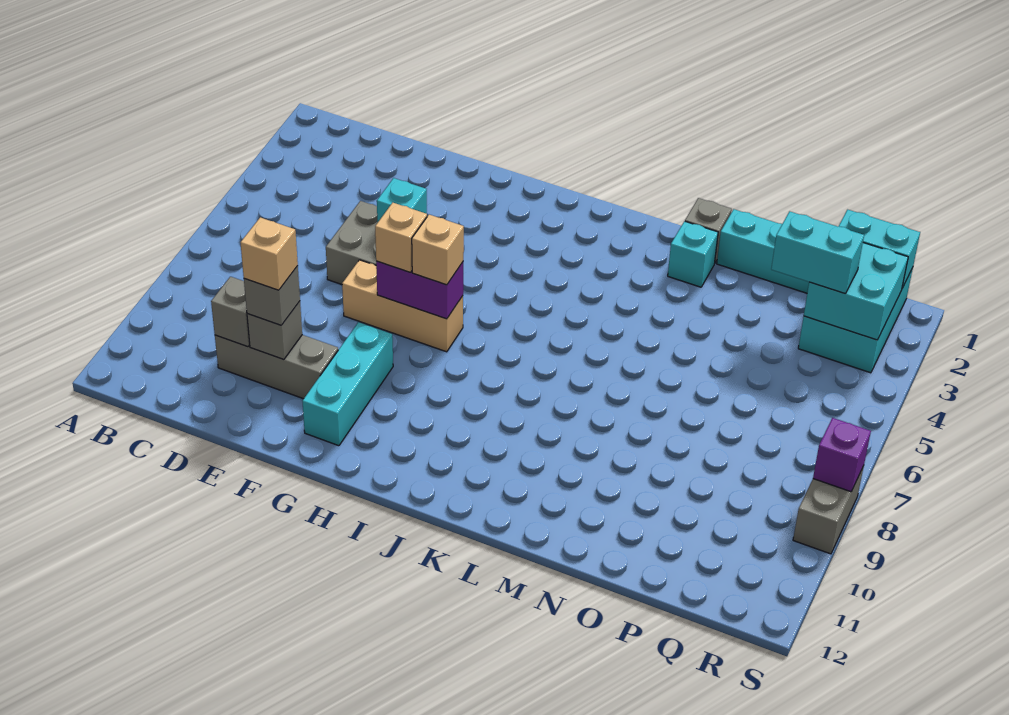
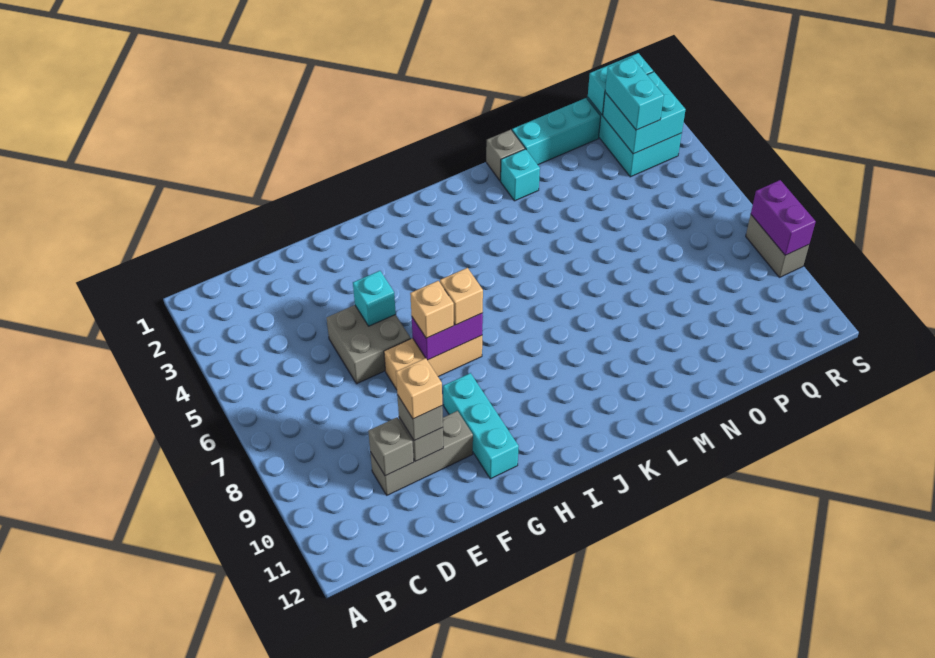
cyan 1x2 brick [771,211,864,294] -> cyan 1x2 brick turned to [605,57,664,130]
purple 1x1 brick [813,418,871,492] -> purple 1x2 brick [751,180,816,255]

